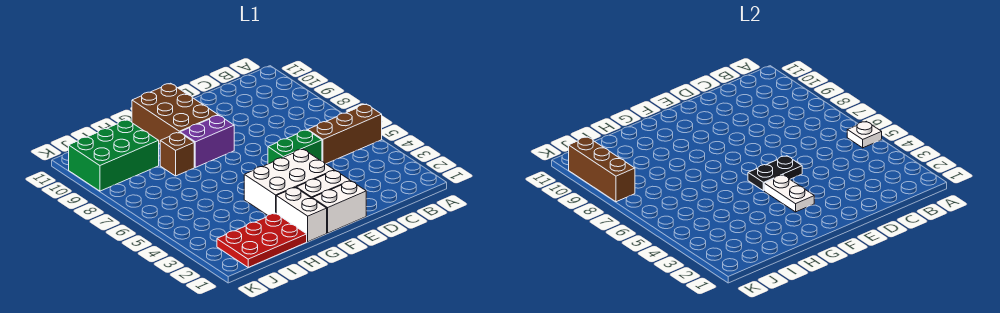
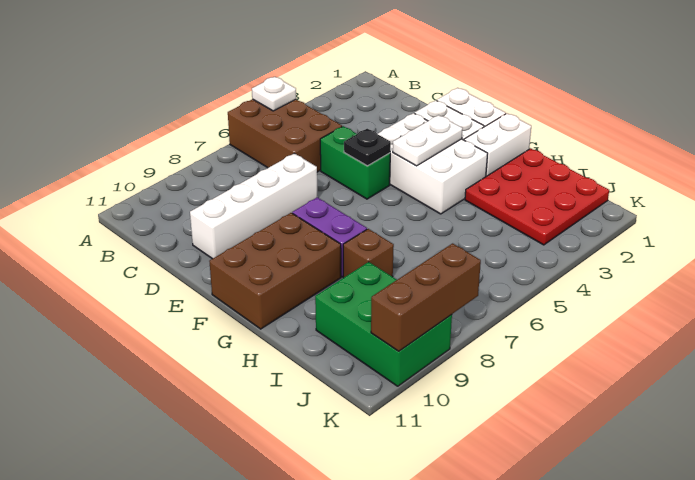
brown 1x3 brick [308,104,382,164] -> brown 2x3 brick [228,99,342,172]
none -> white 1x4 brick [190,153,318,259]
black 1x2 plate [748,156,802,191] -> black 1x1 plate [344,129,391,166]
red 2x3 plate [217,213,307,268] -> red 3x3 plate [465,149,609,245]

